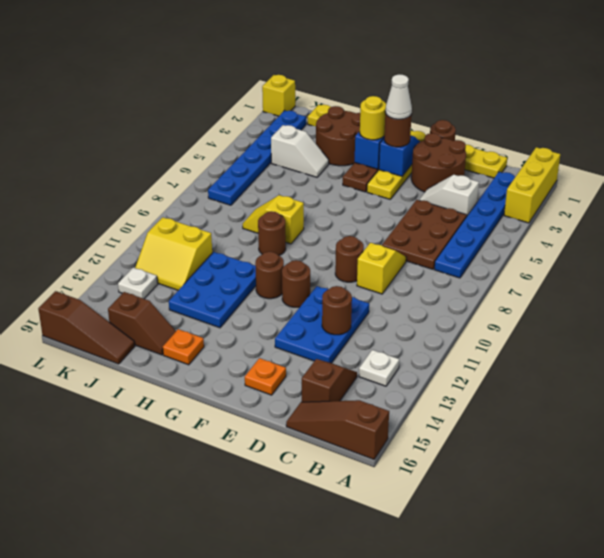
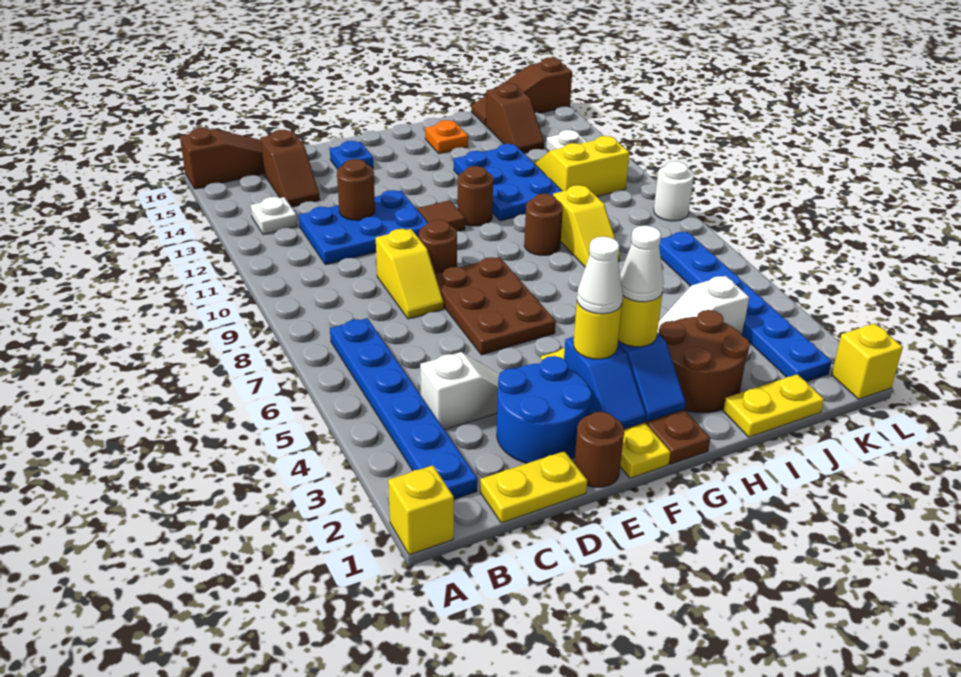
yellow 1x3 brick [504,147,560,223] -> yellow 1x1 brick [388,465,454,555]
brown 2x3 plate [382,200,467,269] -> brown 2x3 plate moved to [435,257,556,355]
brown 2x2 round brick [411,133,466,192] -> blue 2x2 round brick [497,356,592,463]
blue 2x3 plate [275,286,369,363] -> blue 2x3 plate turned to [299,190,428,265]
orange 1x1 plate [245,358,286,395] -> blue 1x1 plate [330,141,373,169]
brown 1x1 round brick [384,112,412,147] -> yellow 1x1 round brick [574,302,622,359]
brown 1x1 round brick [282,260,310,307] -> brown 1x1 tile [418,200,465,231]
none -> white 1x1 cone [620,225,664,302]
yellow 1x2 slope [243,195,304,244] -> yellow 1x2 slope turned to [553,185,620,267]
brown 1x2 slope [108,292,176,355] -> brown 1x2 slope turned to [486,83,544,153]
none -> white 1x1 round brick [654,161,694,221]

